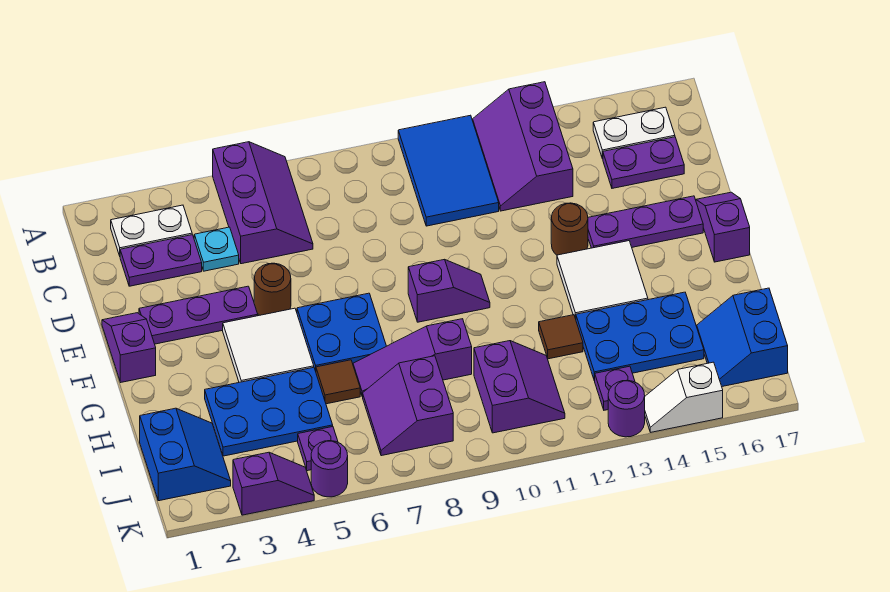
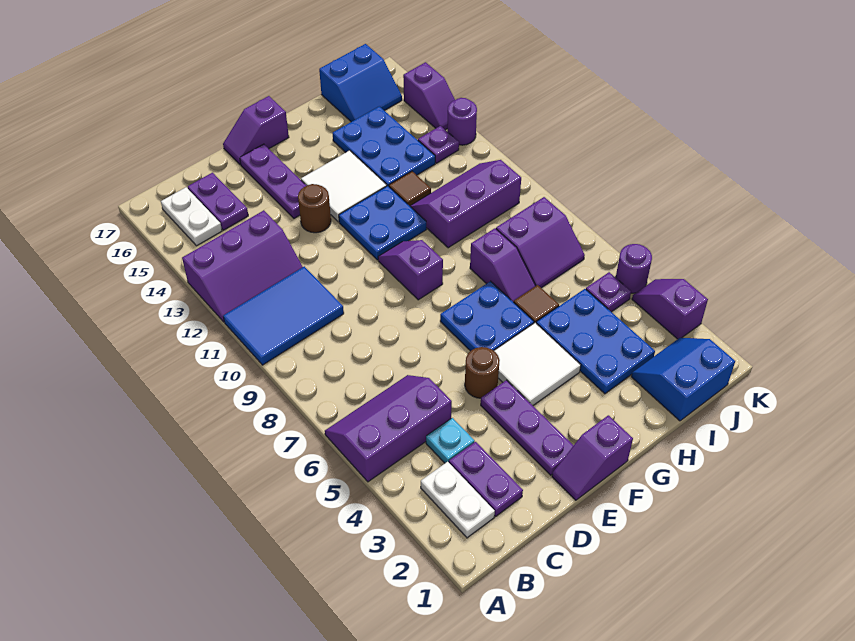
none -> blue 2x2 plate [339,186,427,260]
purple 1x3 slope [353,319,472,397] -> purple 1x2 slope [470,228,535,302]
purple 2x2 slope [474,341,565,433] -> purple 2x3 slope [410,160,521,248]
white 1x2 slope [645,362,723,432] -> purple 1x2 slope [403,62,455,130]

